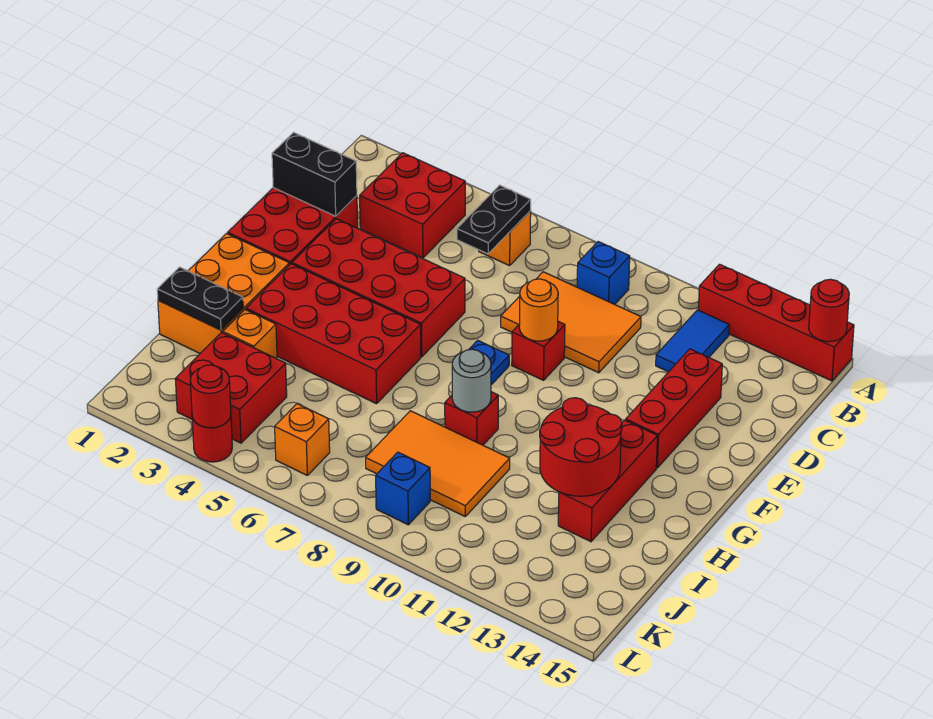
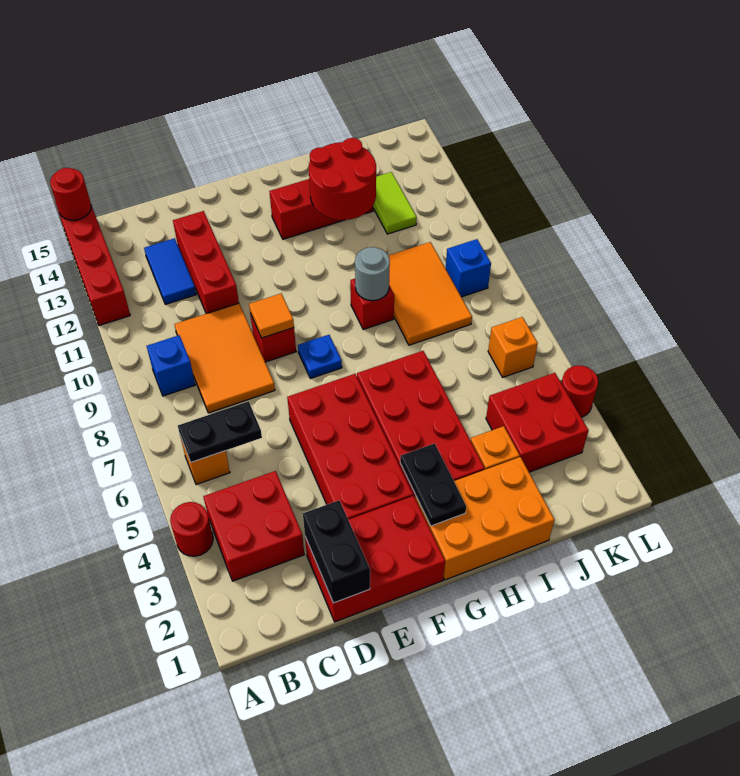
blue 1x2 tile [656,310,729,372] -> blue 1x2 tile turned to [144,238,196,304]
red 1x3 brick [626,349,722,468] -> red 1x3 brick turned to [173,211,239,314]
orange 1x1 round brick [519,279,558,341] -> orange 1x1 tile [249,294,294,338]
black 1x2 plate [157,267,243,330] -> black 1x2 plate moved to [400,443,466,526]
none -> lime 1x2 tile [373,172,417,234]
red 1x1 round brick [190,365,231,428] -> red 1x1 round brick moved to [170,502,213,556]

